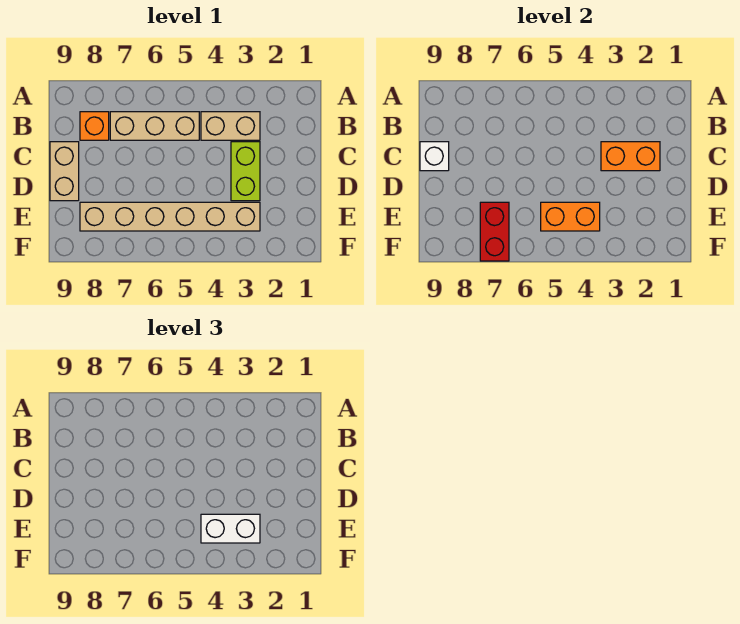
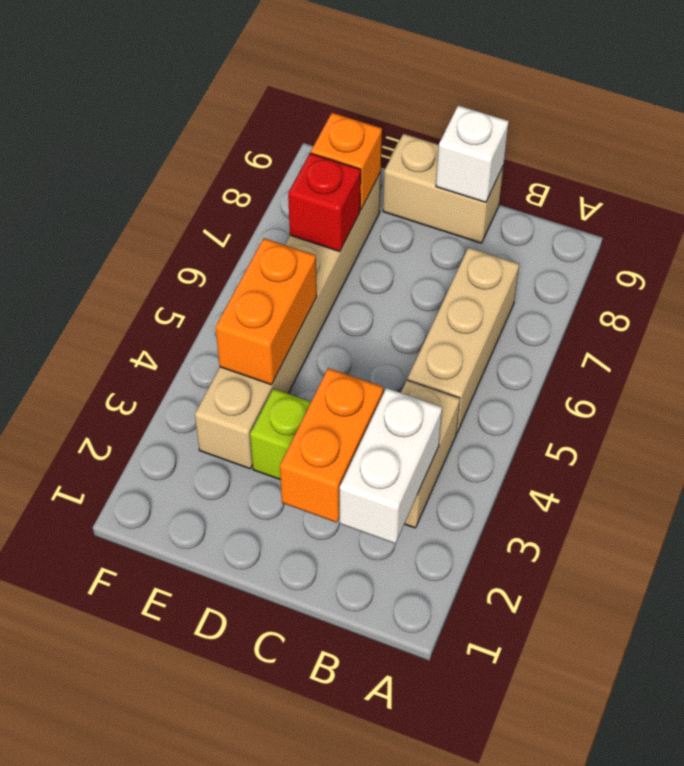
orange 1x1 brick [80,112,109,140] -> orange 1x1 brick moved to [311,113,382,210]
white 1x2 brick [201,514,260,543] -> white 1x2 brick moved to [340,388,442,544]
red 1x2 brick [480,202,509,261] -> red 1x1 brick [288,153,361,251]

